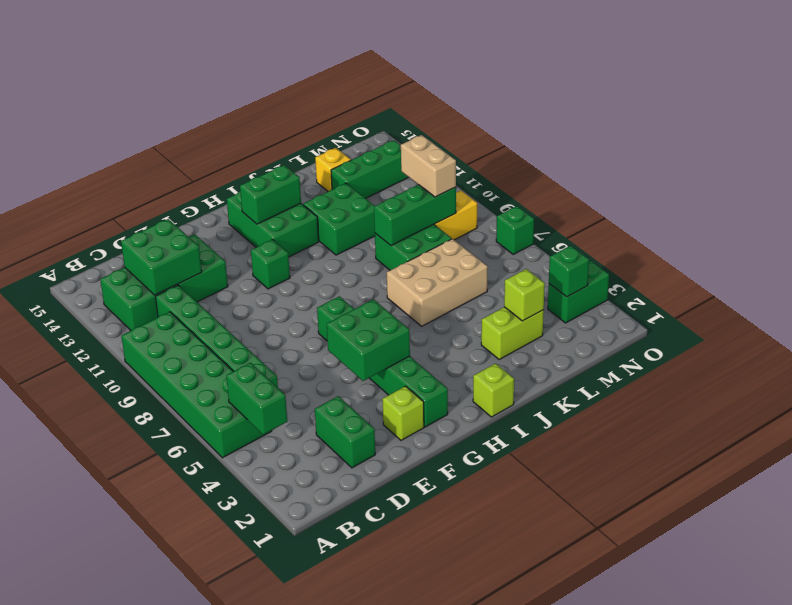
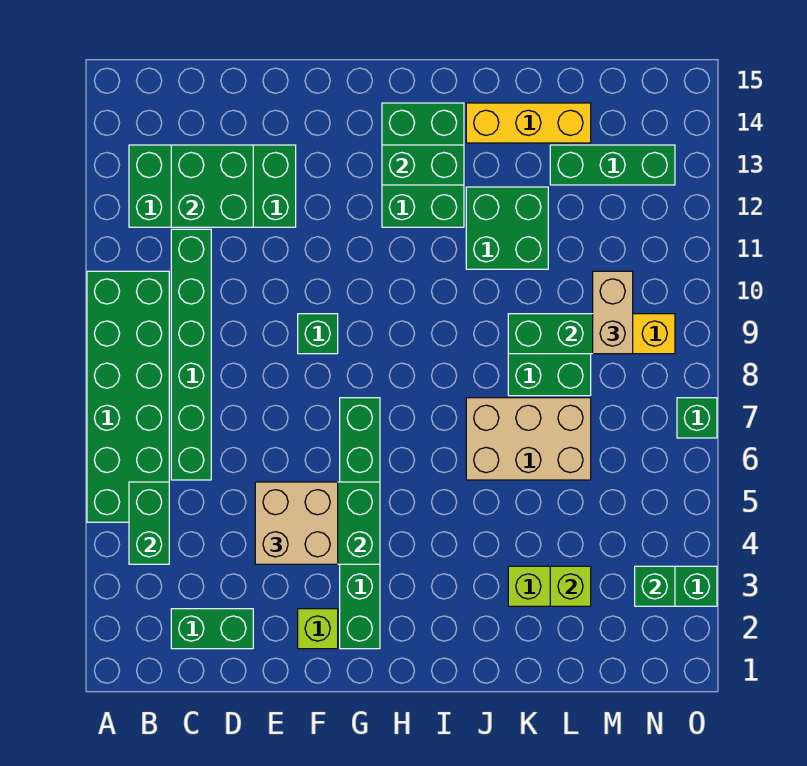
green 1x2 brick [315,396,375,468] -> green 1x2 brick turned to [171,609,253,649]
none -> tan 2x2 brick [255,482,338,564]
green 1x1 brick [251,239,290,289] -> green 1x1 brick moved to [298,314,338,354]
lime 1x1 brick [473,363,514,417] -> none
yellow 1x1 brick [315,148,351,191] -> yellow 1x3 brick [466,103,591,143]

